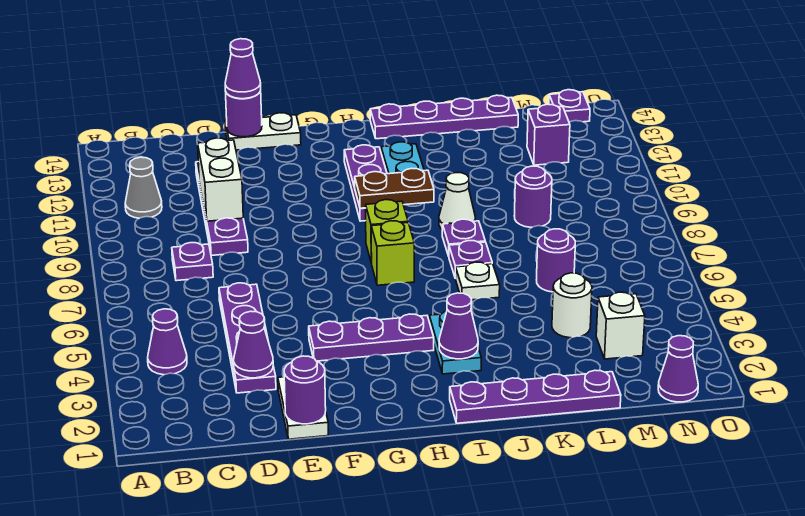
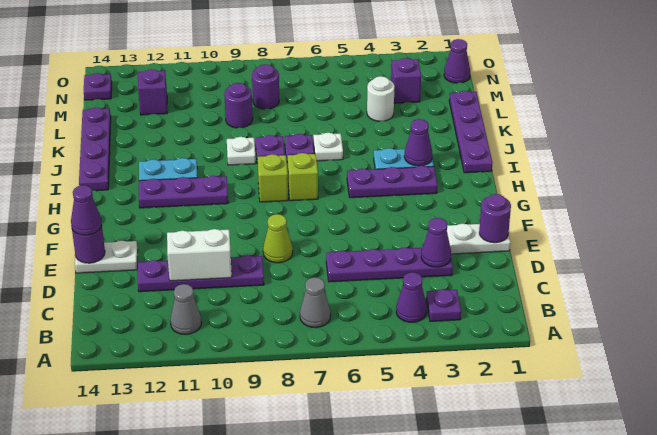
none -> grey 1x1 cone [300,277,331,328]
purple 1x1 plate [172,243,213,281] -> purple 1x1 plate moved to [426,289,461,322]
none -> lime 1x1 cone [263,214,293,263]
white 1x2 plate [225,113,301,150] -> white 1x2 plate turned to [75,241,138,273]
purple 1x3 plate [309,314,434,361] -> purple 1x3 plate turned to [347,166,437,198]
brown 1x2 plate [355,168,434,208] -> none
white 1x1 cone [439,173,475,229] -> white 1x1 plate [227,137,256,165]
purple 1x1 round brick [537,229,575,292] -> purple 1x1 round brick moved to [252,64,279,109]
white 1x1 brick [596,292,645,359] -> purple 1x1 brick [391,58,421,103]

